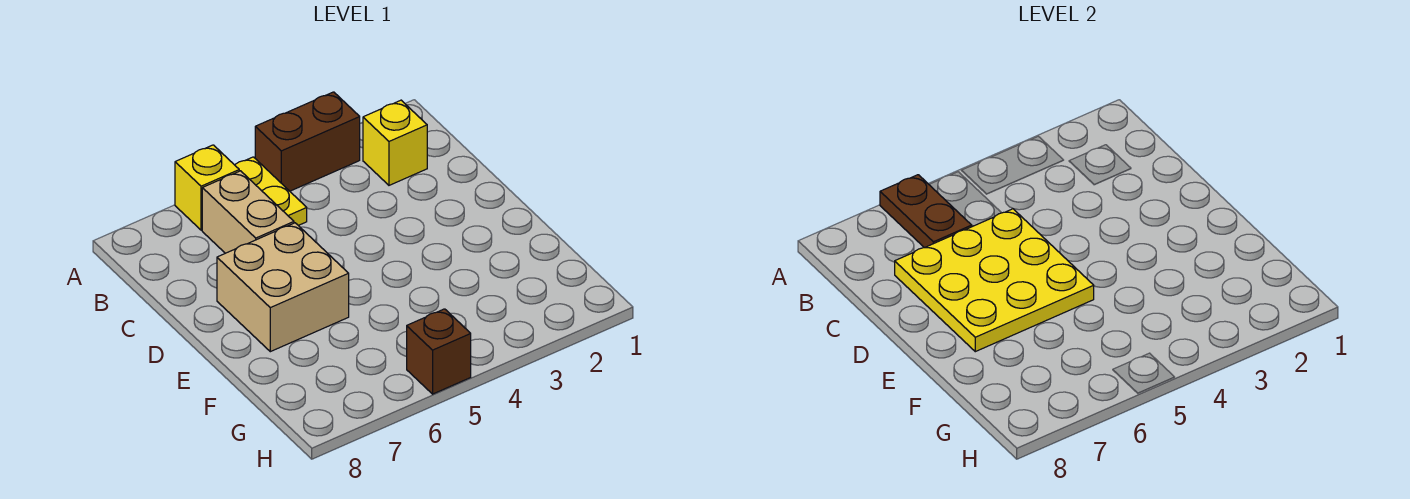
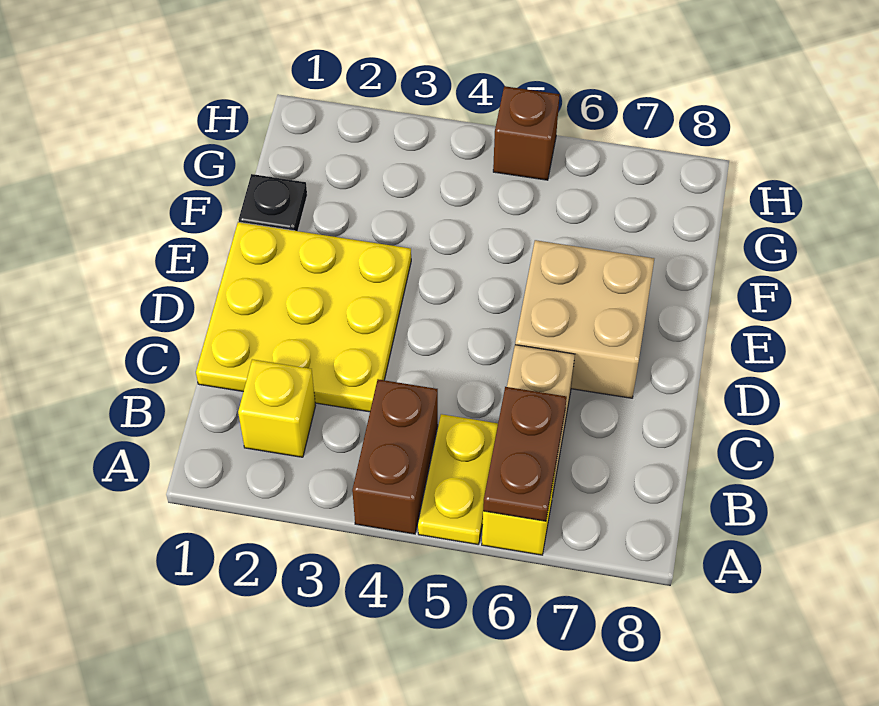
brown 1x2 brick [255,92,360,191] -> brown 1x2 brick turned to [352,379,438,534]
yellow 3x3 plate [895,209,1094,352] -> yellow 3x3 plate moved to [196,222,411,412]
none -> black 1x1 plate [239,174,307,231]

